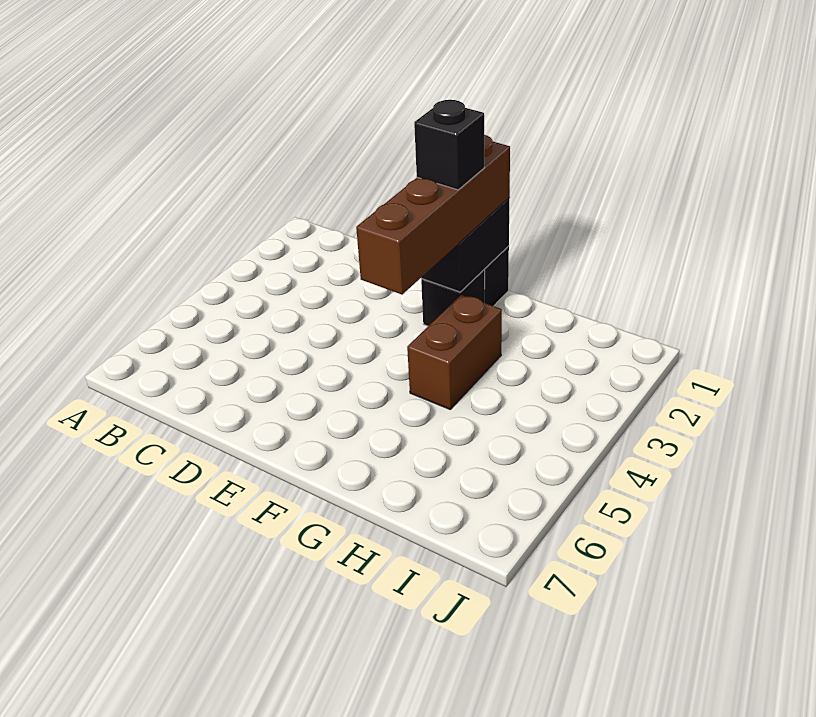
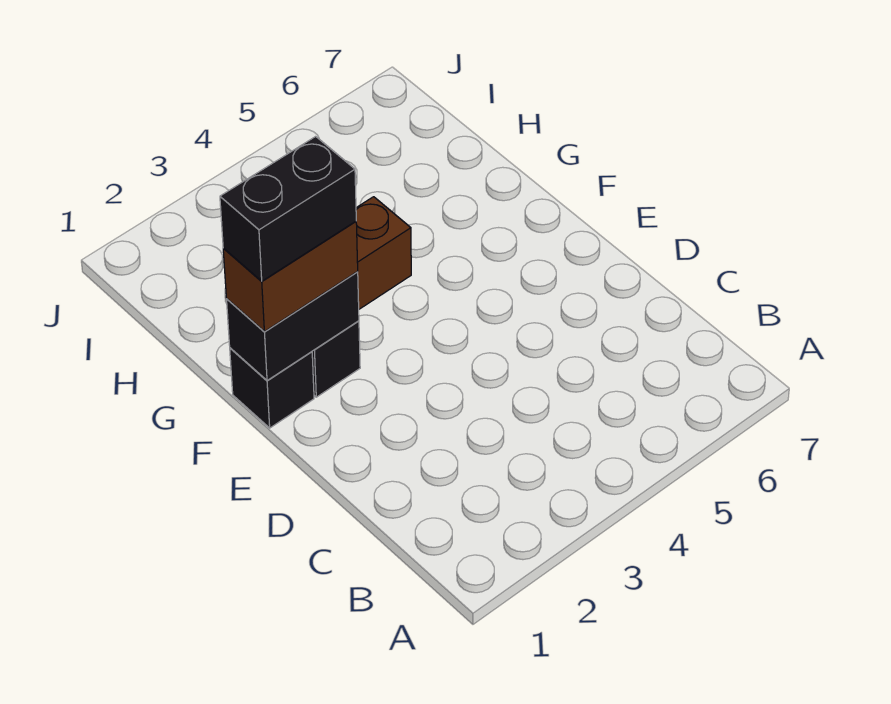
brown 1x4 brick [356,135,510,295] -> brown 1x2 brick [223,221,358,332]
black 1x1 brick [414,100,484,190] -> black 1x2 brick [220,136,356,281]

